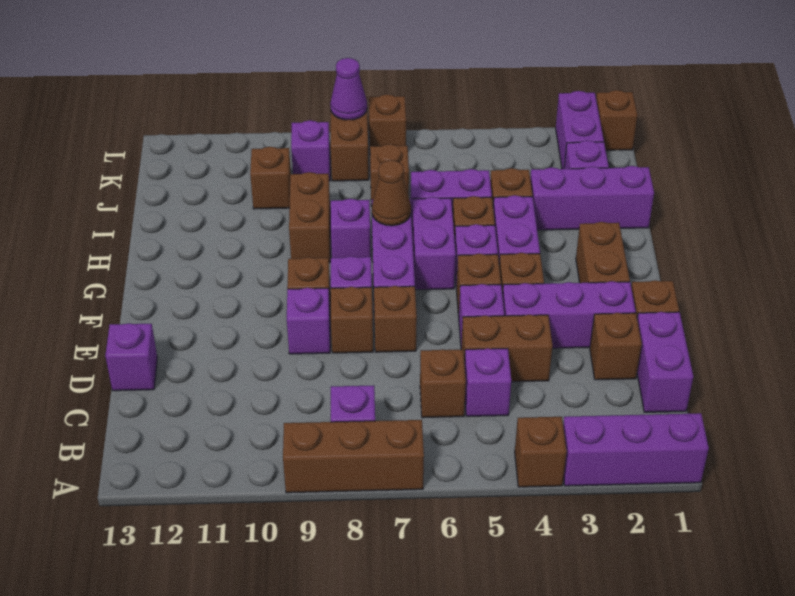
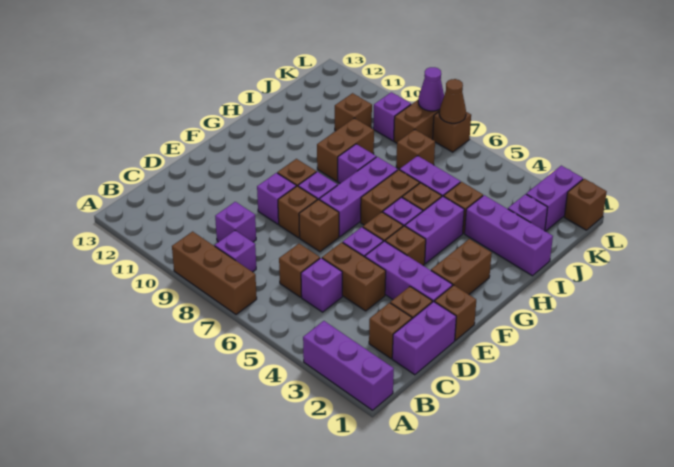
brown 1x1 brick [515,417,567,487] -> brown 1x1 brick moved to [369,303,412,359]
purple 1x1 brick [105,323,157,391] -> purple 1x1 brick moved to [215,202,256,242]
purple 1x2 brick [412,197,456,290] -> brown 1x2 brick [361,170,420,225]
brown 1x1 cone [372,160,411,226] -> brown 1x1 cone moved to [439,79,466,123]

